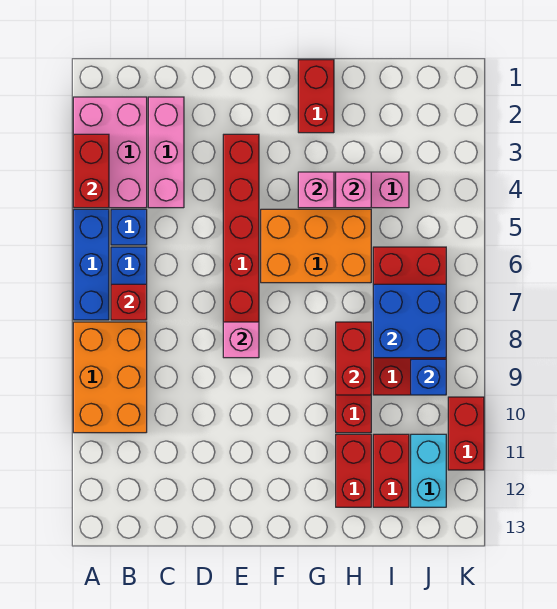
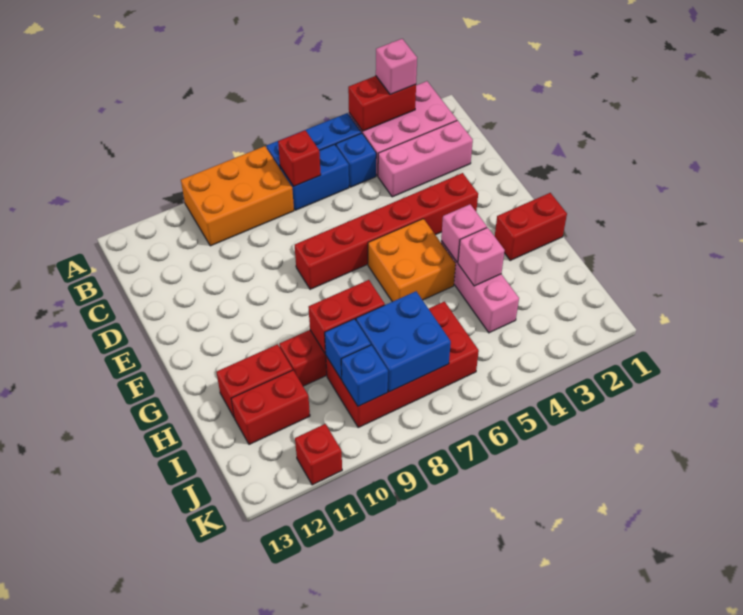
pink 1x1 brick [223,322,259,358] -> pink 1x1 brick moved to [376,39,417,95]
orange 2x3 brick [261,209,371,283] -> orange 2x2 brick [368,219,456,302]
none -> blue 1x1 brick [325,319,371,380]
cyan 1x2 brick [411,434,446,507] -> none
red 1x2 brick [448,397,484,470] -> red 1x1 brick [295,424,342,485]

